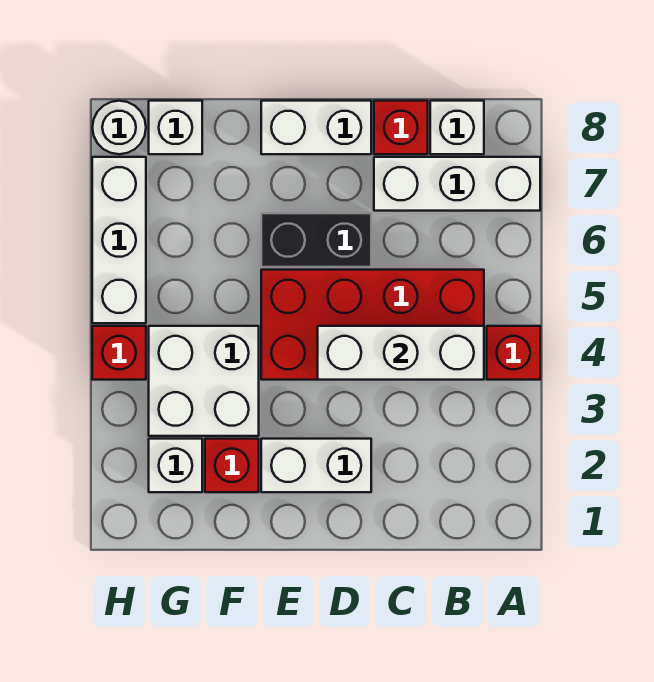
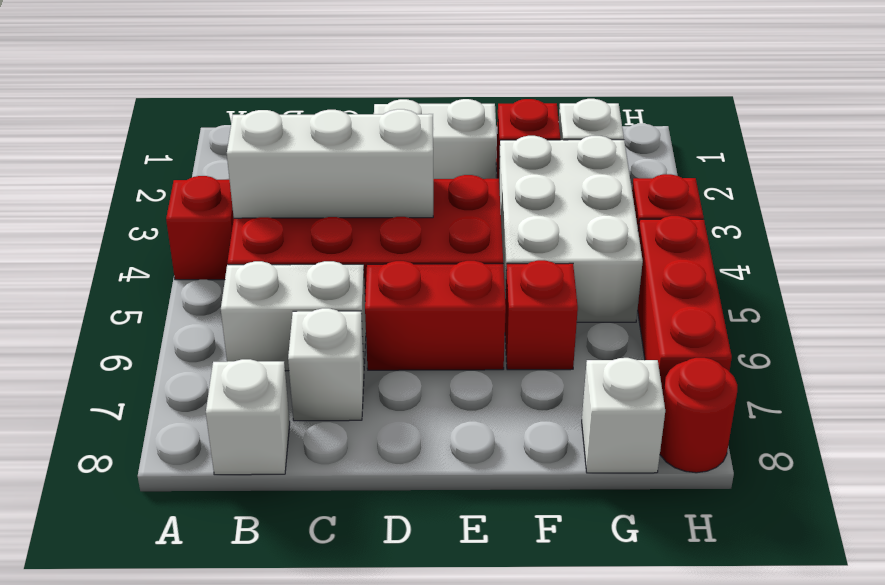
white 1x3 brick [374,157,540,211] -> white 1x1 brick [288,308,364,421]
red 1x1 brick [374,101,428,154] -> red 1x1 brick moved to [505,260,578,370]
black 1x2 brick [261,213,371,267] -> red 1x2 brick [365,261,506,370]
white 1x2 brick [261,101,371,154] -> white 1x2 brick moved to [221,261,366,371]
white 2x2 brick [149,326,259,436] -> white 2x3 brick [499,136,643,322]
white 1x3 brick [92,157,146,323] -> red 1x3 brick [638,216,732,394]
white 1x1 round brick [92,101,146,154] -> red 1x1 round brick [660,358,737,473]

